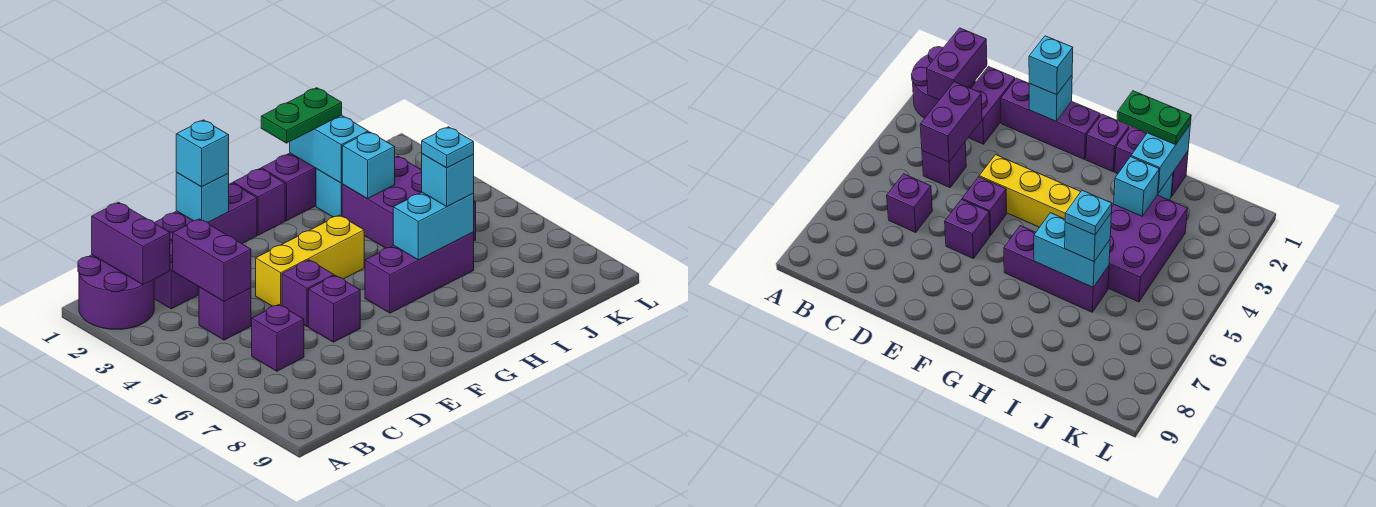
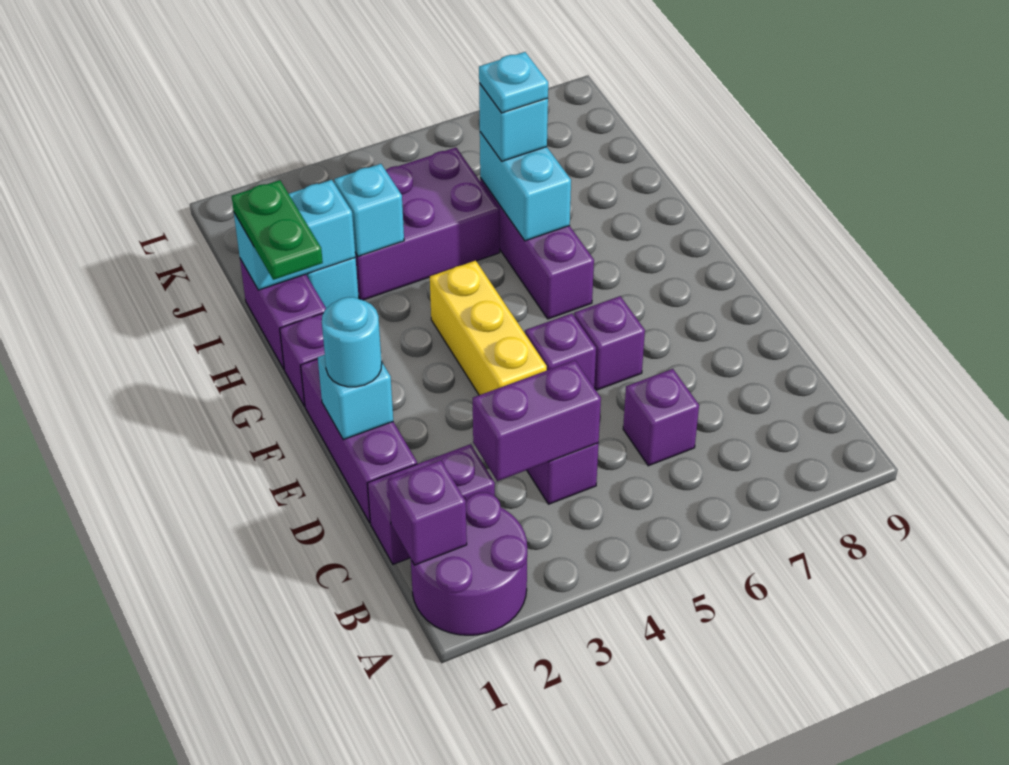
purple 1x2 brick [92,202,170,285] -> purple 1x1 brick [388,460,467,565]
cyan 1x1 brick [176,120,229,187] -> cyan 1x1 round brick [322,297,382,387]

